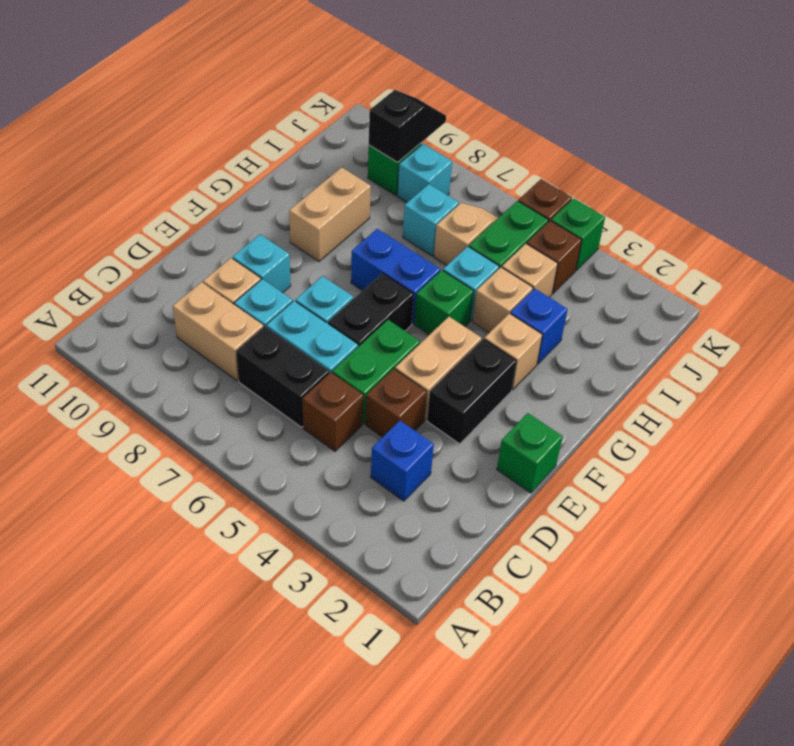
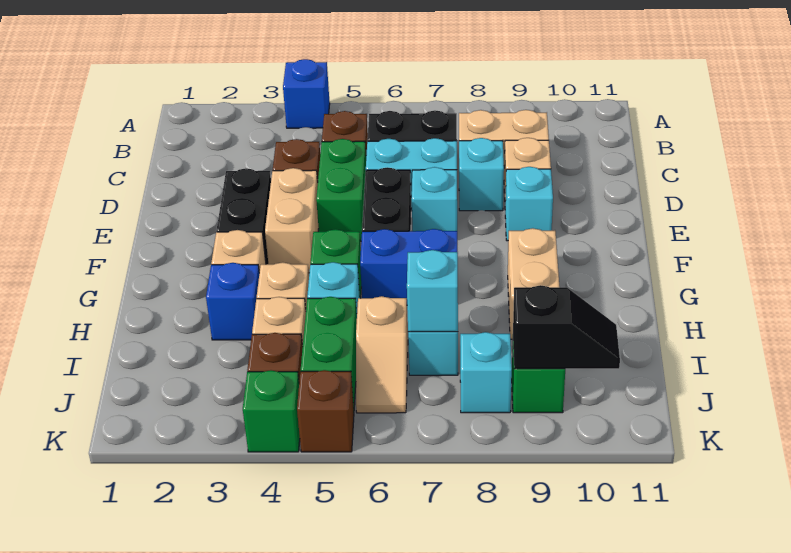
blue 1x1 brick [371,421,434,501] -> blue 1x1 brick moved to [283,59,330,128]
green 1x1 brick [497,413,563,493] -> none
none -> cyan 1x1 brick [407,250,458,332]
black 1x2 slope [369,90,446,162] -> black 1x2 slope turned to [513,285,620,369]

